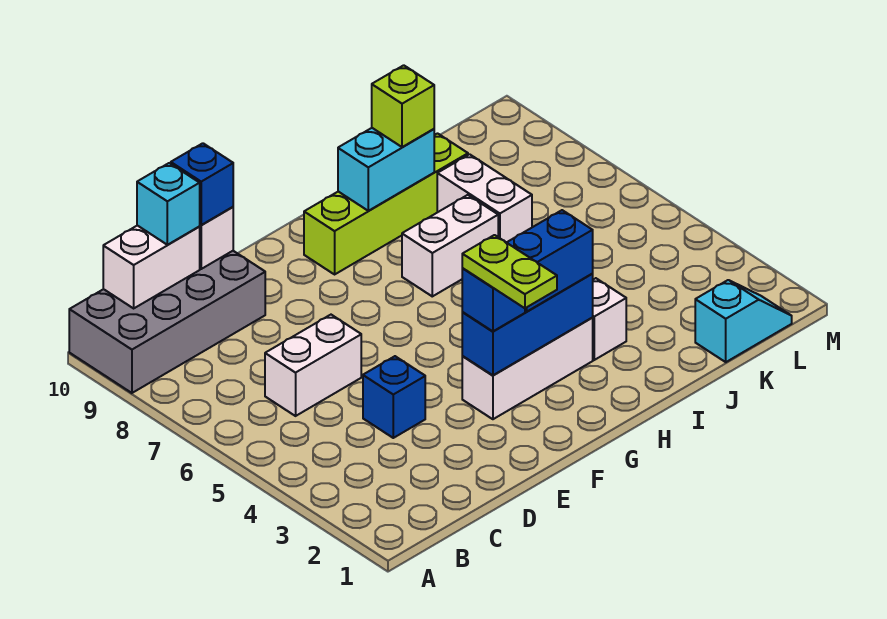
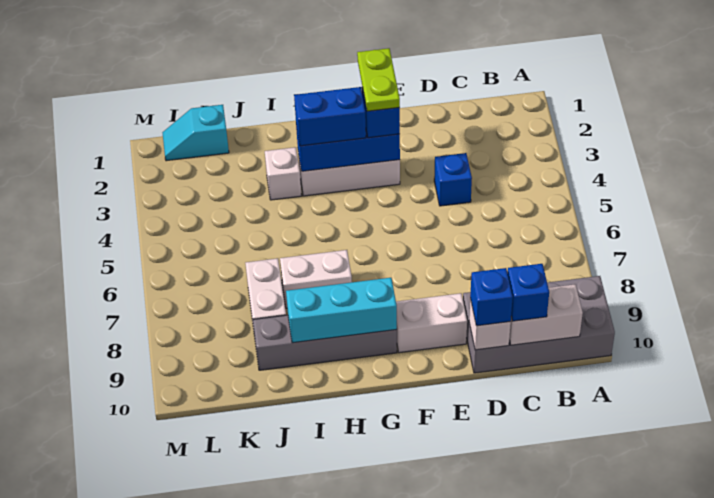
white 1x2 brick [265,315,361,416] -> white 1x2 brick moved to [396,293,467,353]
cyan 1x1 brick [137,163,200,245] -> blue 1x1 brick [508,264,549,321]
lime 1x4 brick [304,134,468,274] -> grey 1x4 brick [253,315,397,370]
cyan 1x2 brick [338,128,434,211] -> cyan 1x3 brick [286,278,397,343]
lime 1x1 brick [372,65,434,147] -> none

